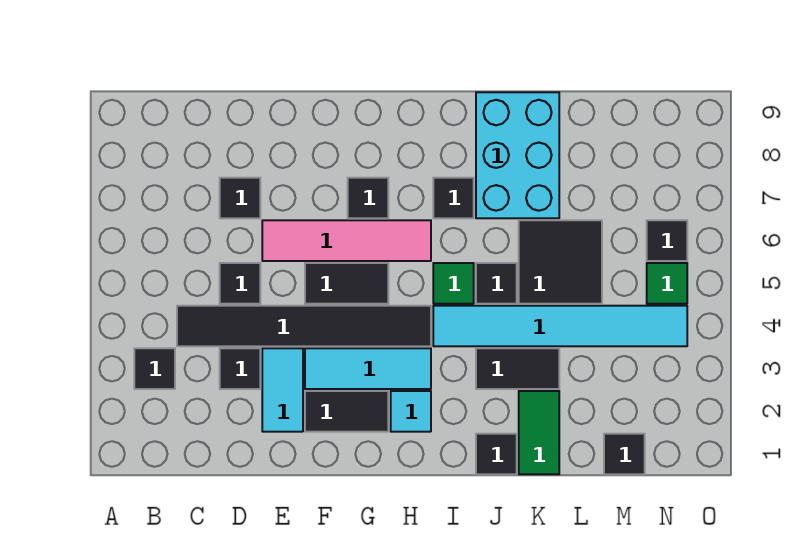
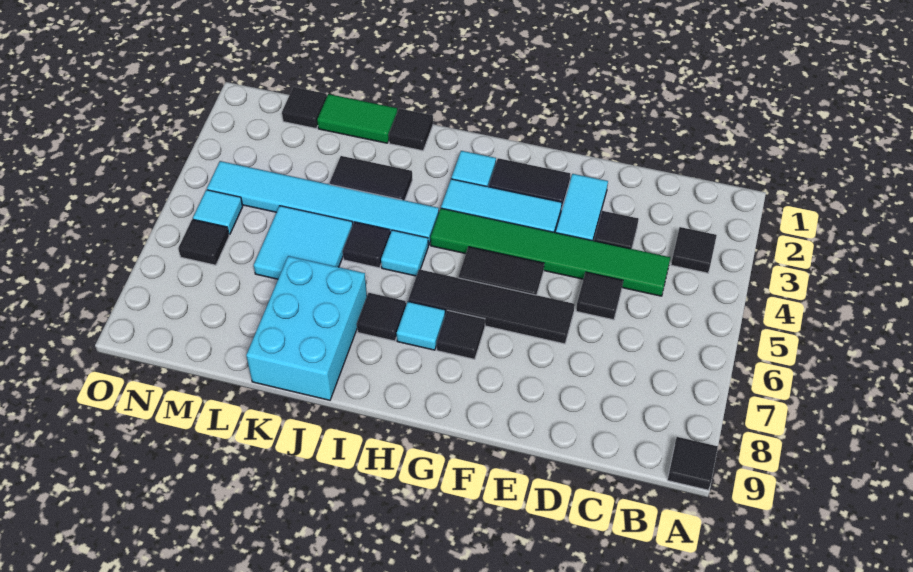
black 1x6 tile [177,306,431,346] -> green 1x6 tile [430,208,670,296]
black 1x1 tile [220,178,260,218] -> black 1x1 tile moved to [667,437,718,490]
pink 1x4 tile [262,220,431,261] -> black 1x4 tile [408,269,575,344]
none -> cyan 1x1 tile [397,302,445,350]
green 1x1 tile [433,263,474,304] -> cyan 1x1 tile [381,230,428,276]
green 1x2 tile [519,391,559,474] -> green 1x2 tile turned to [317,94,397,143]
black 2x2 tile [519,220,602,304] -> cyan 2x2 tile [254,206,353,279]
green 1x1 tile [647,263,687,304] -> cyan 1x1 tile [193,190,243,235]

